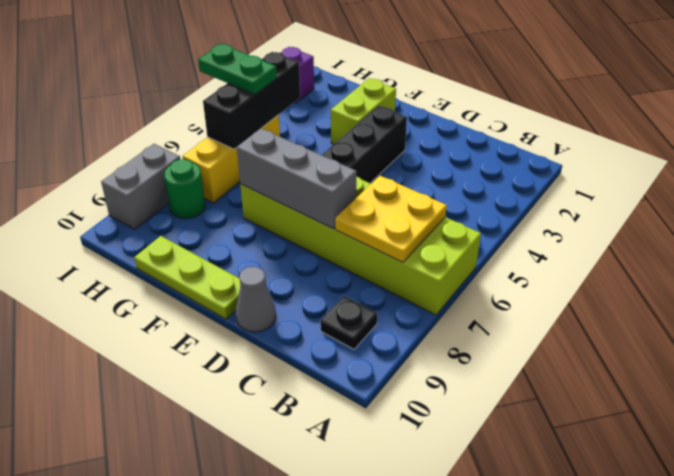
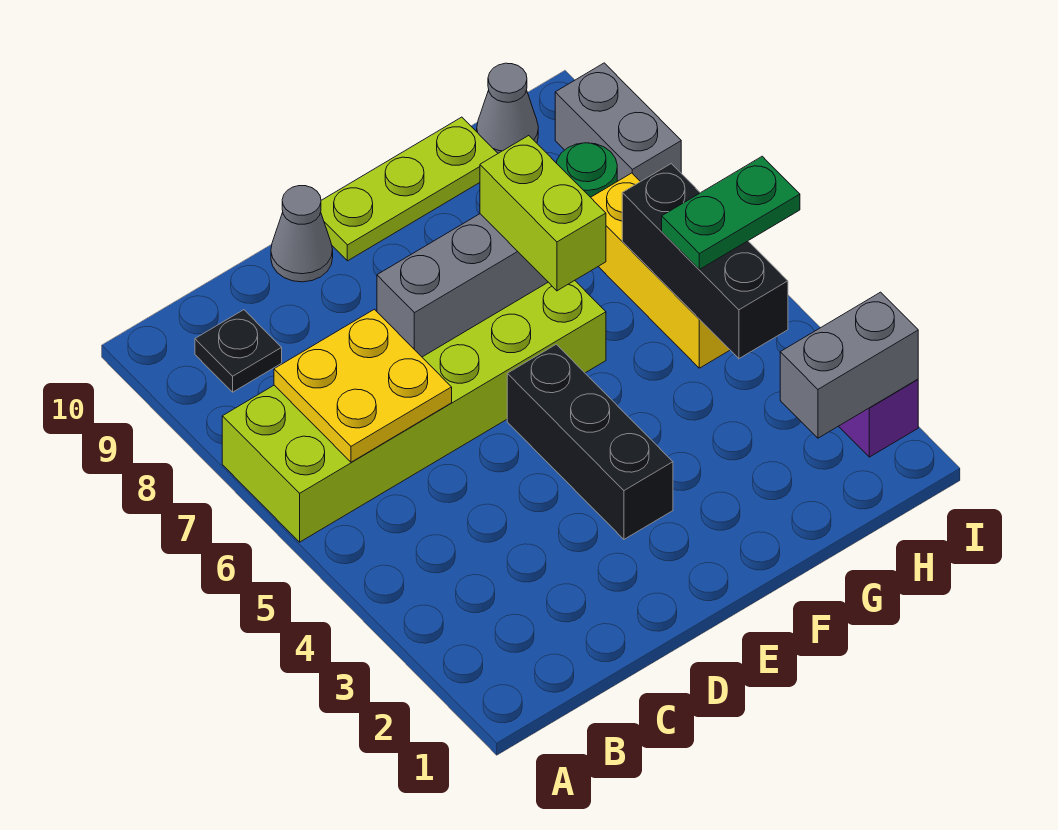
lime 1x2 brick [331,78,396,144] -> lime 1x2 brick moved to [480,136,606,291]
none -> grey 1x2 brick [780,292,918,438]
none -> grey 1x1 cone [477,63,538,153]

